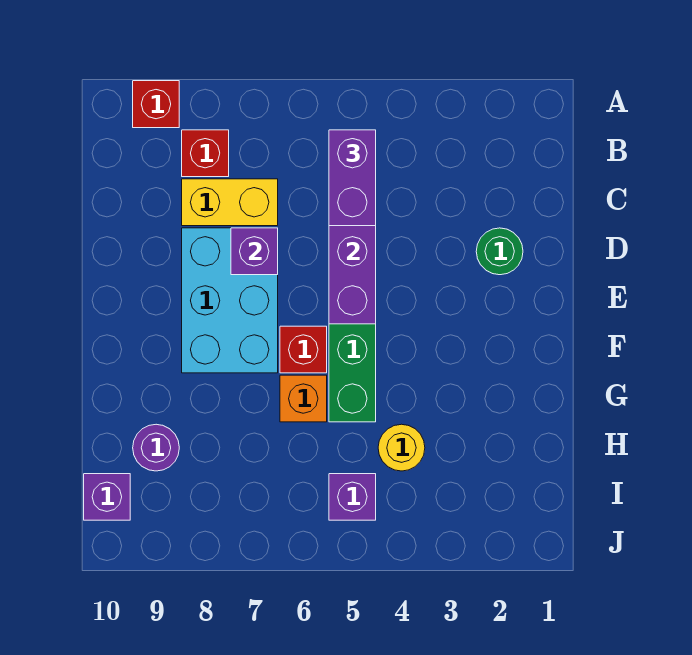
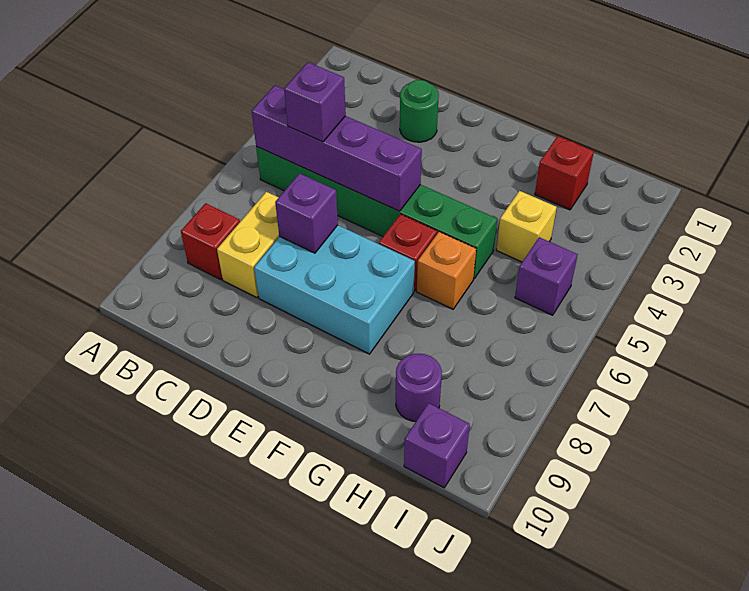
red 1x1 brick [133,81,179,128] -> red 1x1 brick moved to [535,136,594,210]
purple 1x2 brick [329,130,376,226] -> purple 1x1 brick [284,62,346,142]
yellow 1x1 round brick [378,424,425,471] -> yellow 1x1 brick [496,191,557,262]

